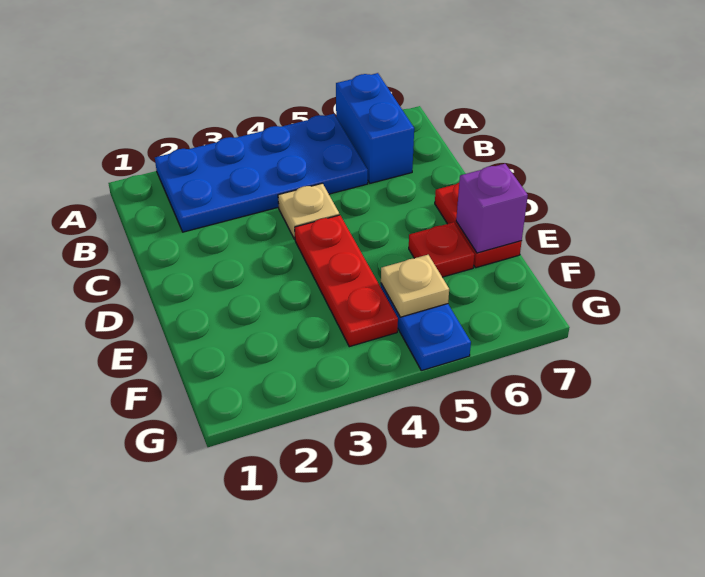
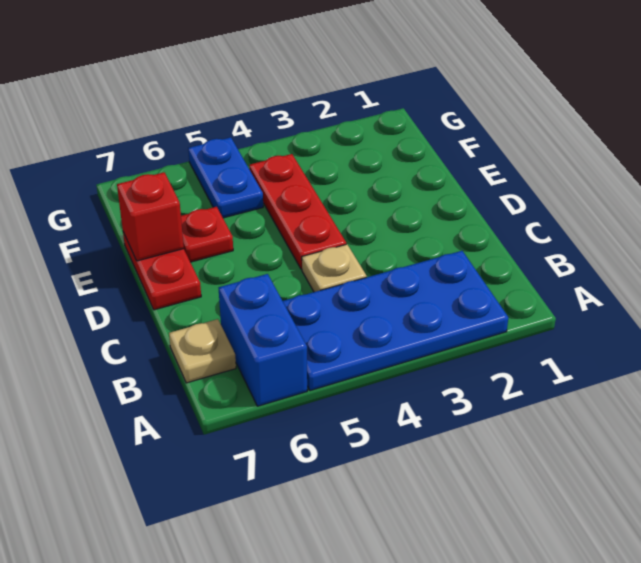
purple 1x1 brick [456,164,528,253] -> red 1x1 brick [117,172,184,261]
tan 1x1 plate [381,255,449,317] -> tan 1x1 plate moved to [169,319,236,383]

